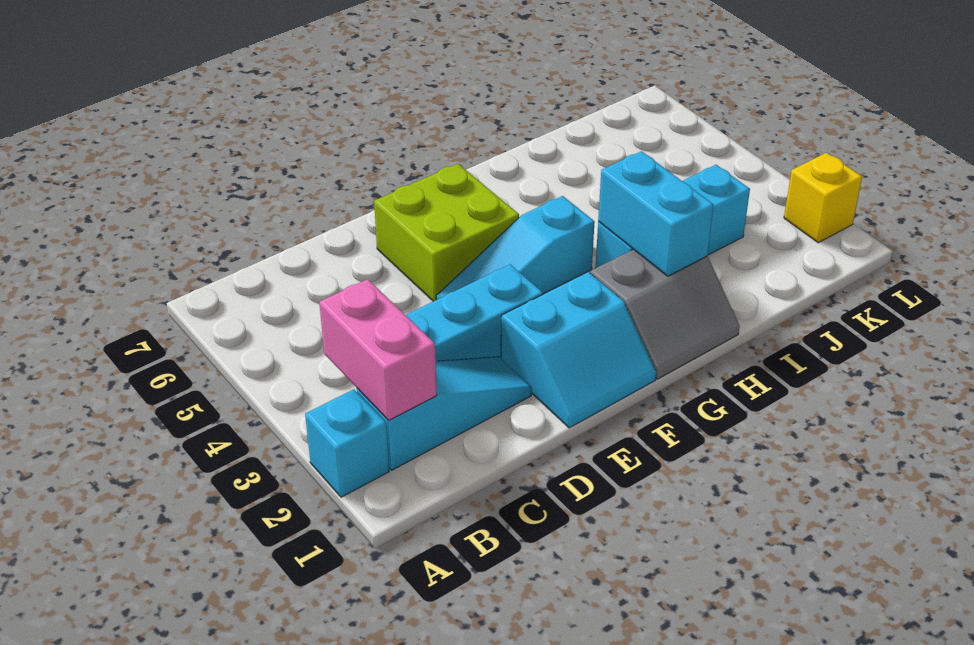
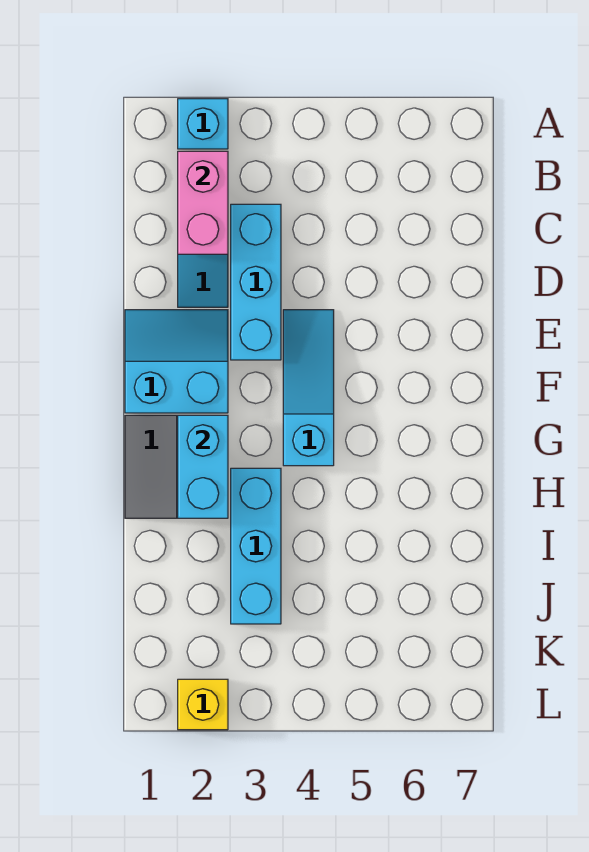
pink 1x2 brick [319,279,437,421] -> pink 1x2 brick turned to [178,151,228,254]
cyan 2x2 slope [501,272,656,428] -> cyan 2x2 slope turned to [125,310,228,413]
lime 2x2 brick [374,164,519,301] -> none
cyan 1x2 brick [598,151,714,276] -> cyan 1x2 brick turned to [178,415,228,518]

